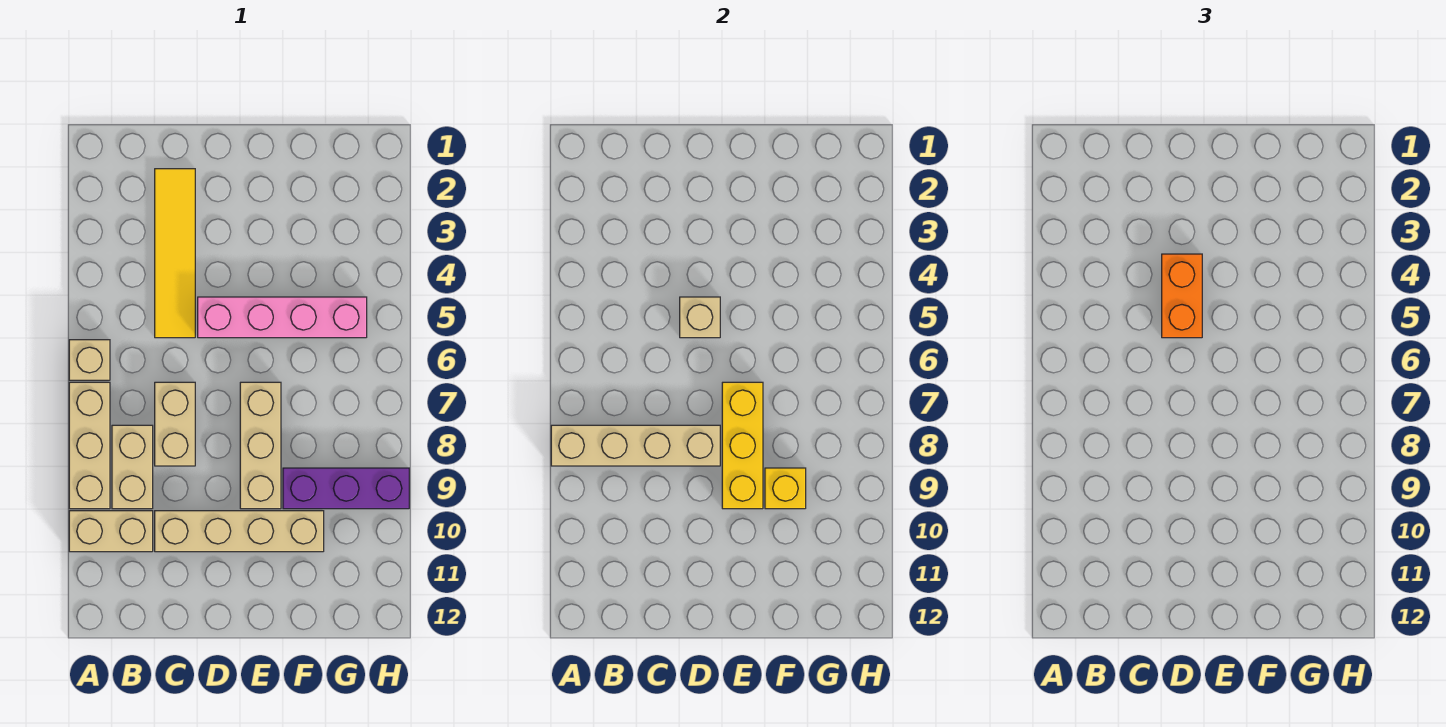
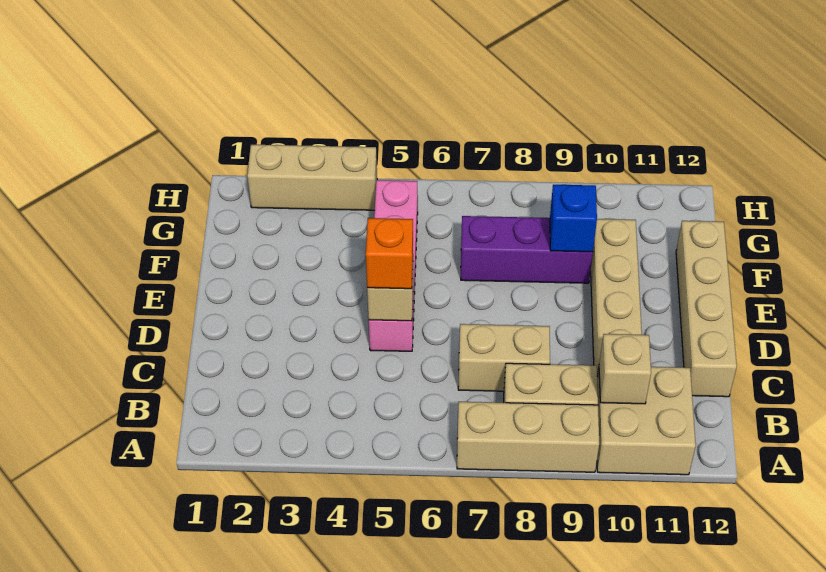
tan 1x1 brick [69,340,110,380] -> tan 1x1 brick moved to [599,334,651,404]
tan 1x4 brick [551,425,720,466] -> tan 1x4 brick moved to [676,221,737,397]
tan 1x2 brick [69,511,153,552] -> tan 2x2 brick [597,367,696,475]
yellow 1x4 tile [155,169,195,338] -> none
orange 1x2 brick [1162,254,1202,338] -> orange 1x1 brick [366,218,413,289]
tan 1x3 brick [240,382,281,509] -> tan 1x3 brick moved to [247,145,377,210]
yellow 1x3 brick [722,382,763,509] -> none
purple 1x3 brick [283,468,409,509] -> purple 1x3 brick turned to [461,216,593,283]
yellow 1x1 brick [765,468,806,509] -> blue 1x1 brick [550,185,597,252]

